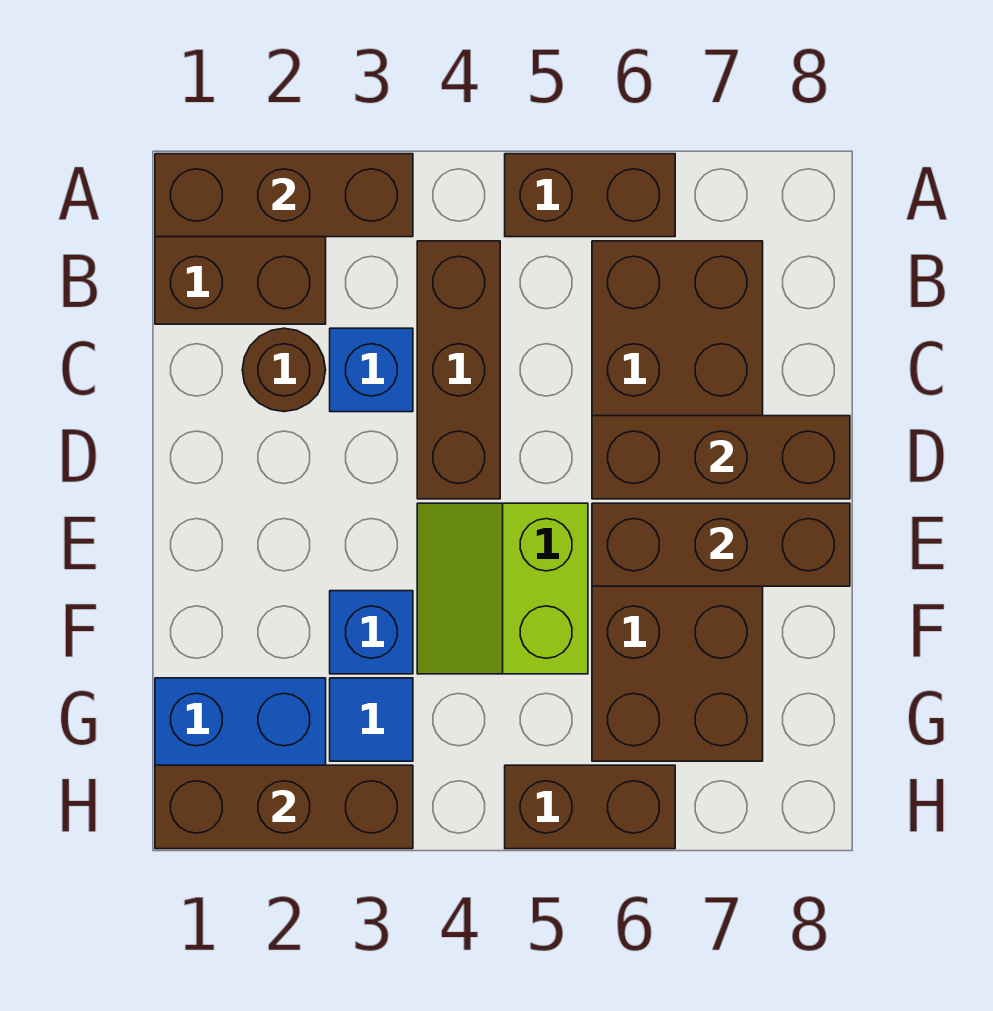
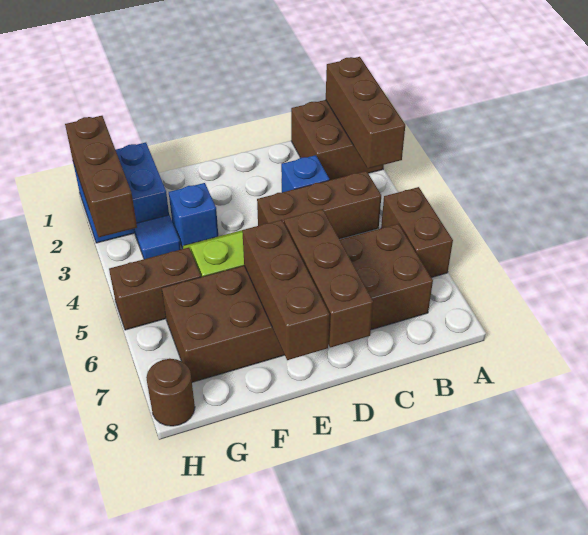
brown 1x1 round brick [242,328,326,412] -> brown 1x1 round brick moved to [146,359,195,426]
brown 1x2 brick [505,765,675,849] -> brown 1x2 brick turned to [109,248,201,330]

